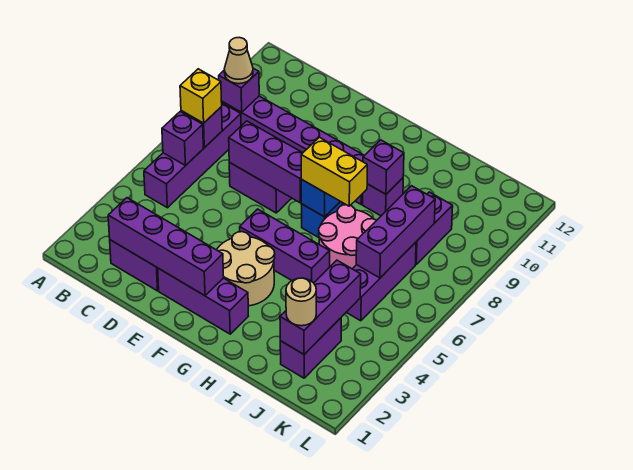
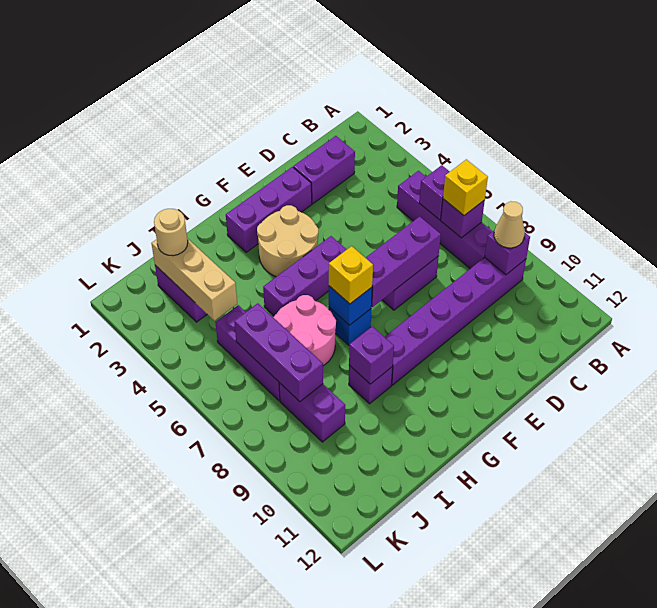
purple 1x4 brick [108,198,224,296] -> none
yellow 1x2 brick [301,137,367,206] -> yellow 1x1 brick [329,246,373,304]
purple 1x3 brick [280,260,361,354] -> tan 1x3 brick [151,238,237,321]

